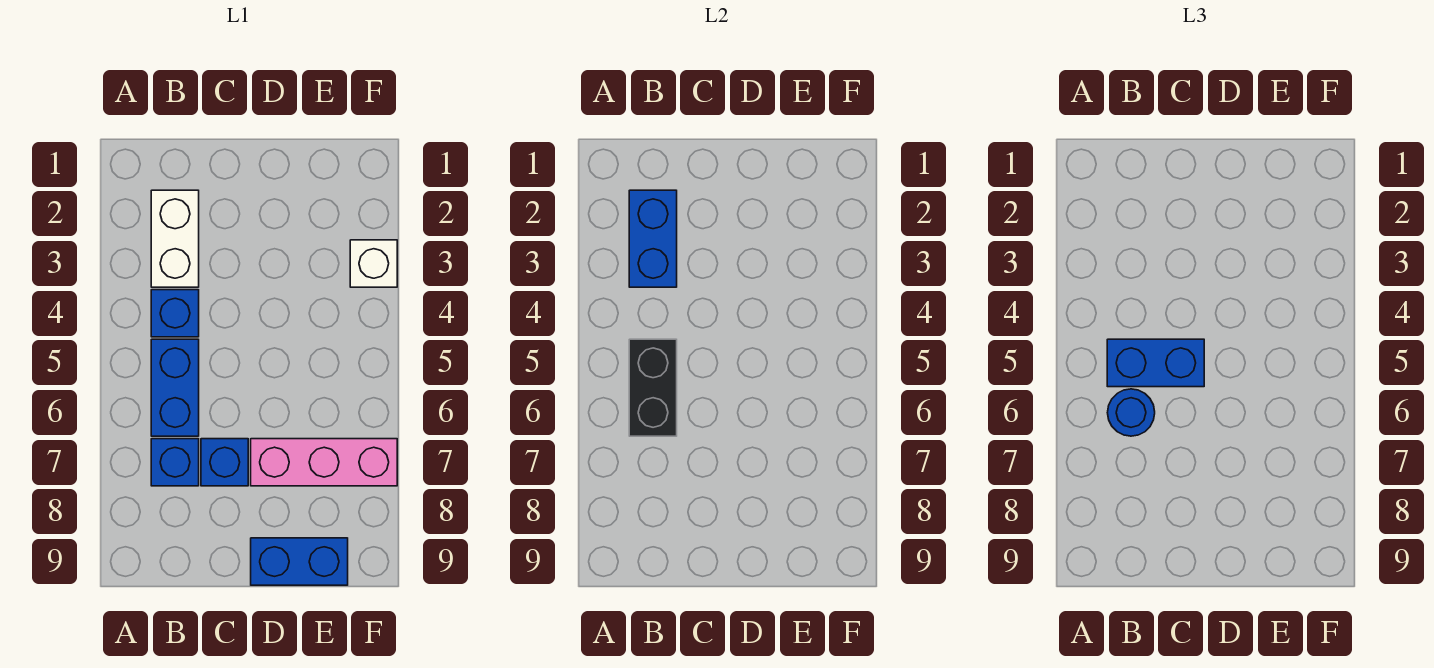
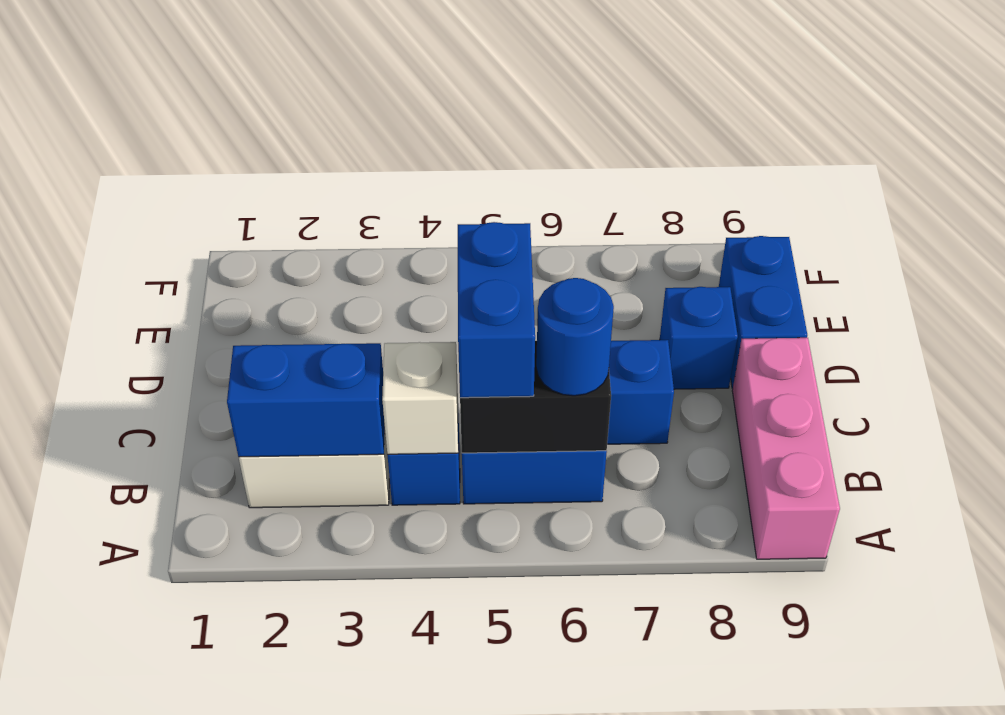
blue 1x1 brick [151,439,199,486] -> blue 1x1 brick moved to [660,287,738,389]
pink 1x3 brick [251,439,397,486] -> pink 1x3 brick moved to [732,338,840,559]
white 1x1 brick [350,240,397,287] -> white 1x1 brick moved to [382,342,458,454]

